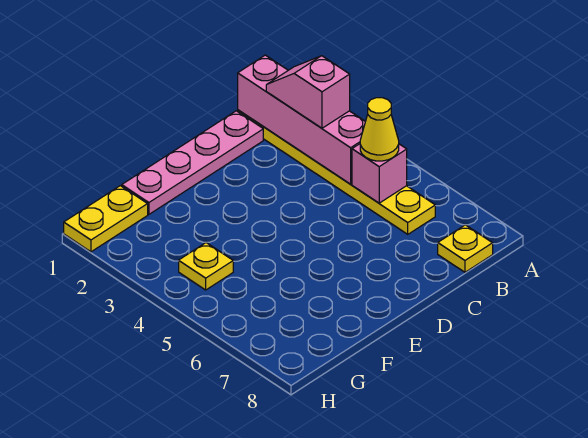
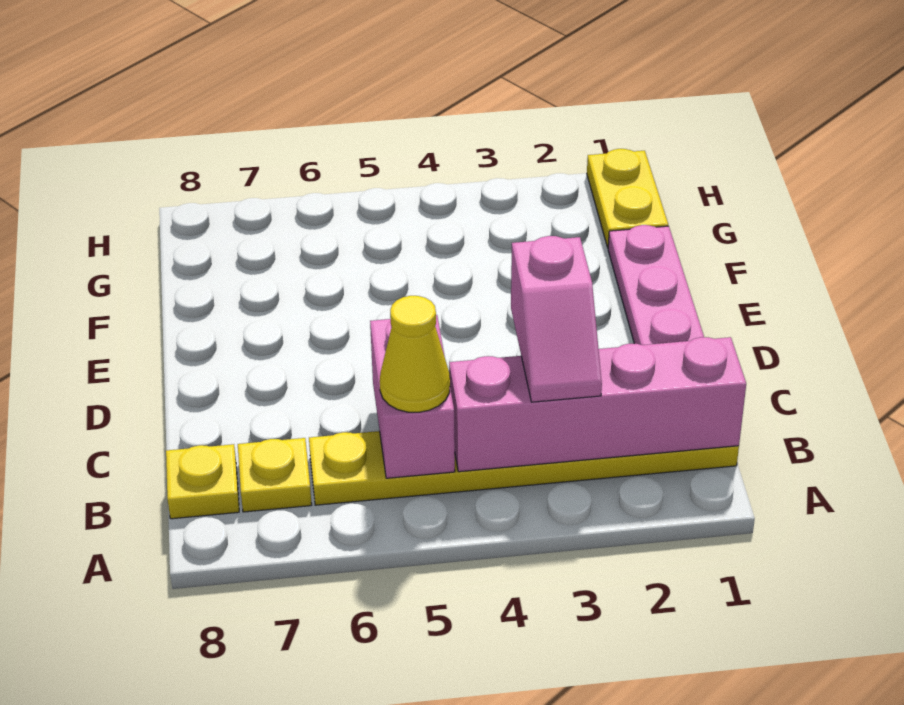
pink 1x2 slope [266,56,350,128] -> pink 1x2 slope turned to [511,236,602,402]
pink 1x1 brick [352,144,407,203] -> pink 1x2 brick [370,315,455,478]
yellow 1x1 plate [179,243,233,290] -> yellow 1x1 plate moved to [238,438,312,512]

